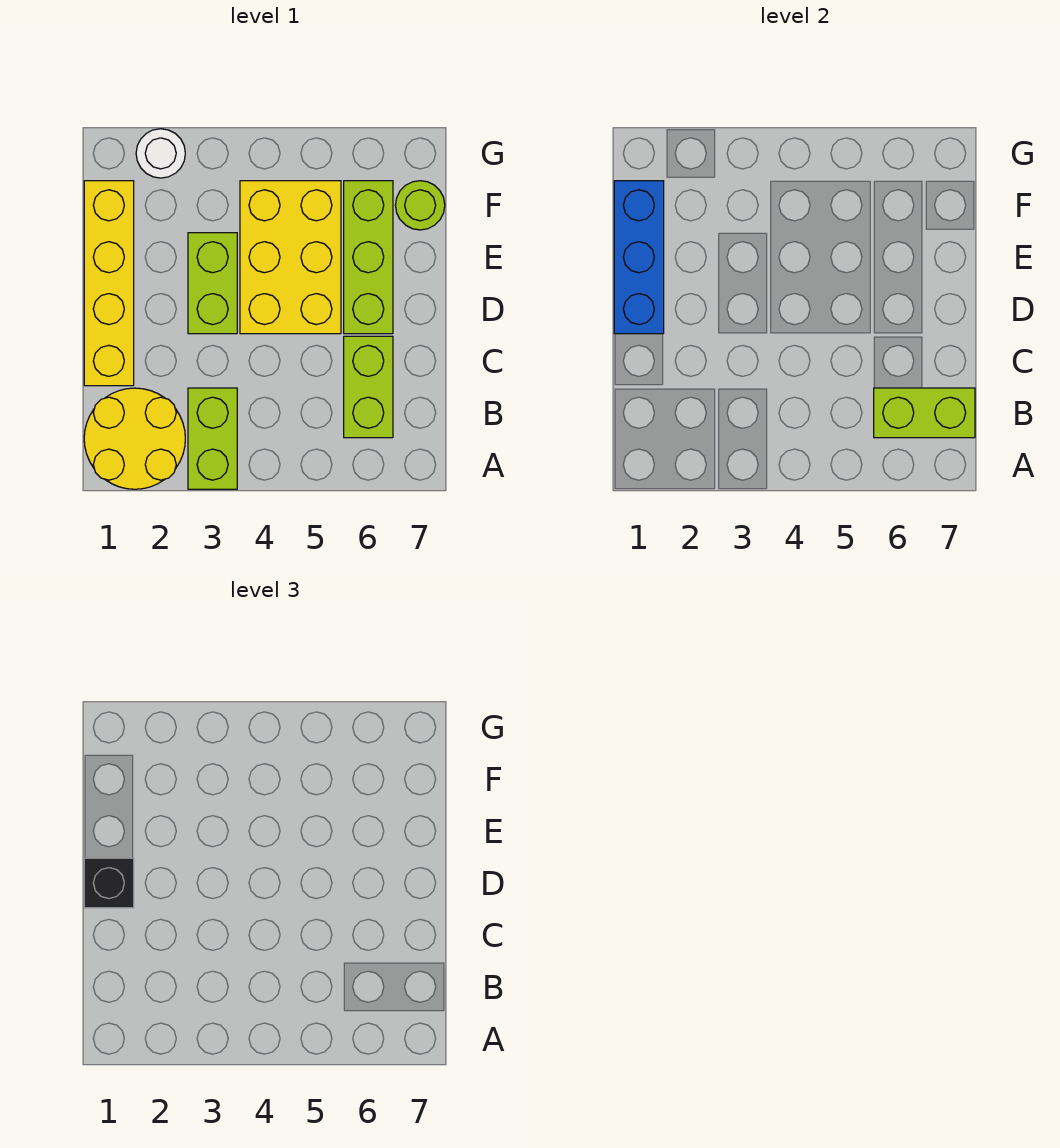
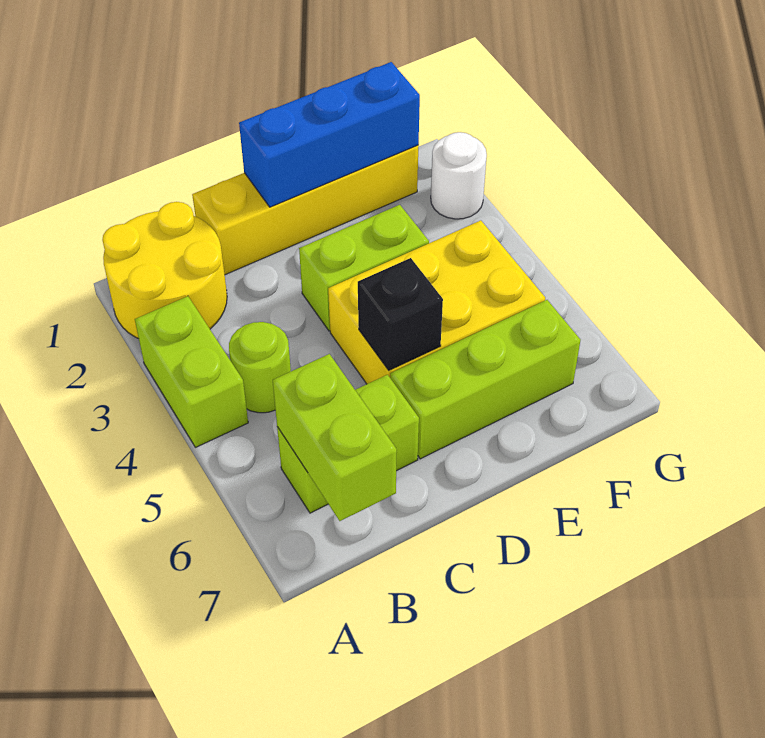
lime 1x2 brick [188,388,237,489] -> lime 1x2 brick turned to [135,296,248,447]
black 1x1 brick [84,858,134,908] -> black 1x1 brick moved to [358,258,443,370]
lime 1x1 round brick [395,181,445,230] -> lime 1x1 round brick moved to [229,322,291,413]

